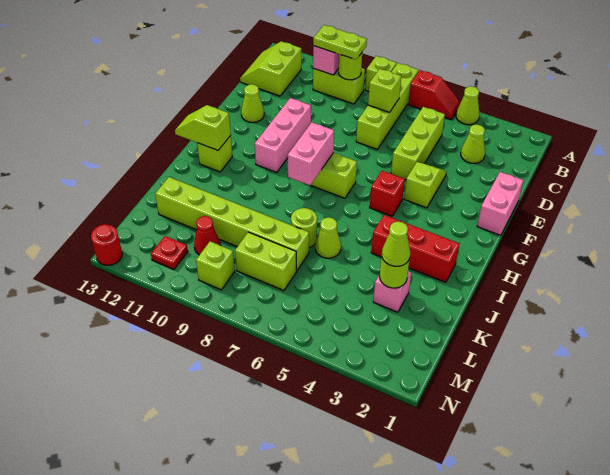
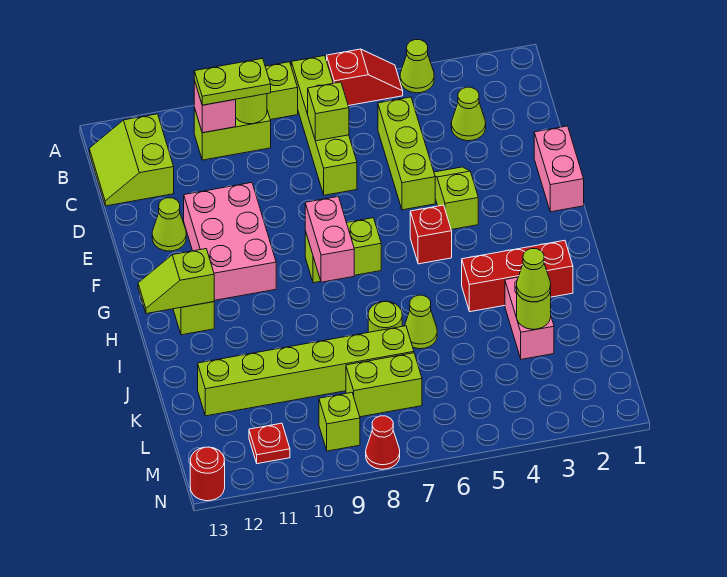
pink 1x3 brick [255,98,311,172] -> pink 2x3 brick [184,183,276,300]
pink 1x1 brick [373,271,411,312] -> pink 1x2 brick [505,277,554,359]
red 1x1 cone [194,216,220,255] -> red 1x1 cone moved to [366,416,400,469]

